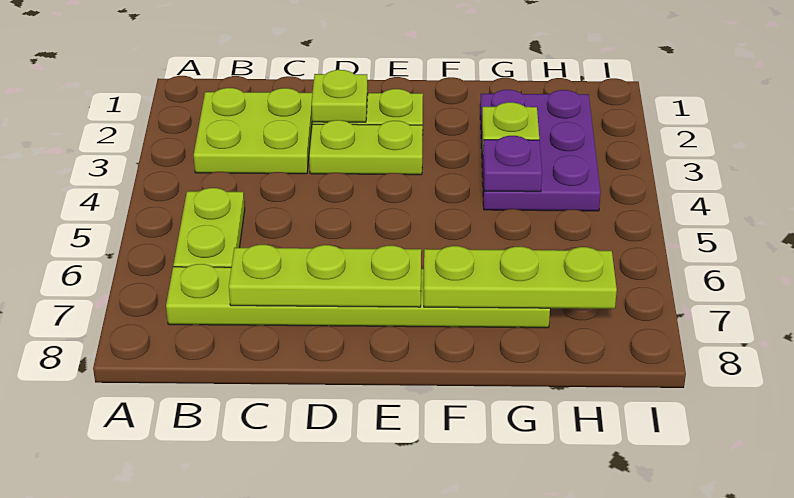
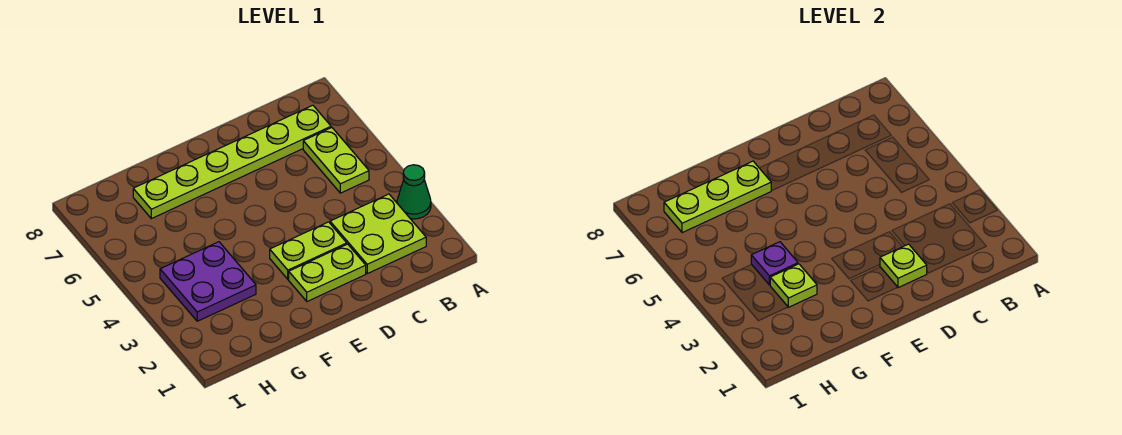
none -> green 1x1 cone [397,165,431,219]
lime 1x3 plate [229,245,421,307] -> none
purple 2x3 plate [480,90,601,211] -> purple 2x2 plate [160,242,256,321]

